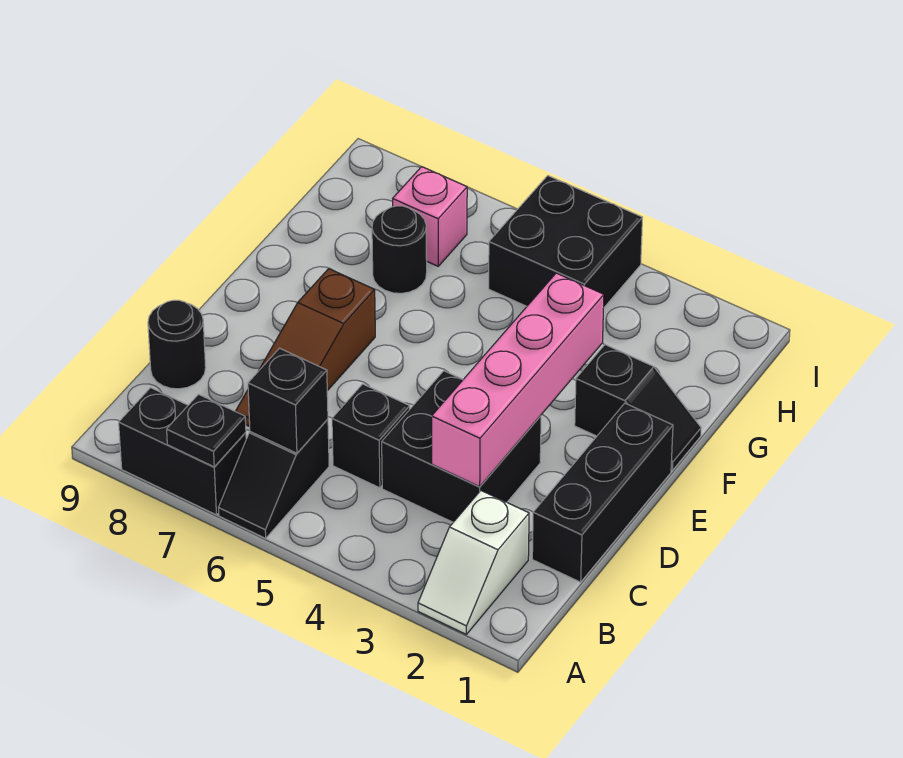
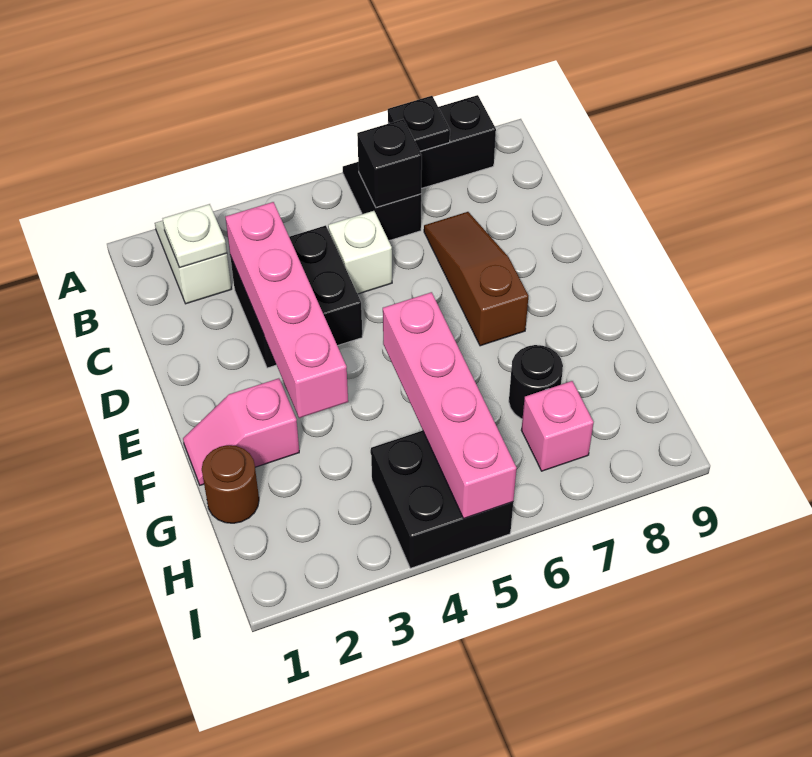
none -> white 1x1 plate [163,204,227,268]
black 1x3 brick [532,403,673,582] -> none
black 1x1 brick [332,384,410,488] -> white 1x1 brick [328,211,392,294]
black 1x1 round brick [148,300,206,389] -> none
black 1x2 slope [575,345,701,470] -> pink 1x2 slope [183,378,299,485]
none -> pink 1x4 brick [383,292,517,518]
none -> brown 1x1 round brick [202,445,259,523]

